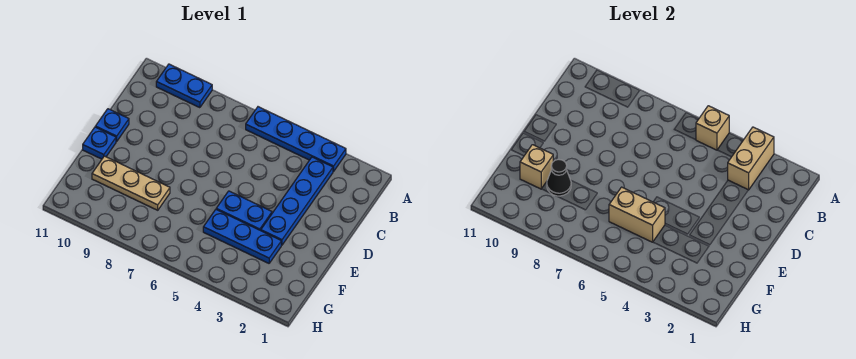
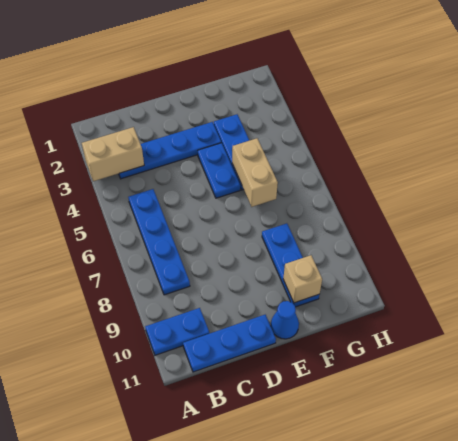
blue 1x4 plate [246,107,346,172] -> blue 1x4 plate moved to [128,189,190,295]
tan 1x1 brick [696,106,729,150] -> none
blue 1x2 plate [156,64,212,108] -> blue 1x2 plate turned to [145,308,209,355]
blue 1x1 plate [95,109,129,142] -> blue 1x3 plate [183,315,276,372]
blue 1x1 plate [83,127,116,159] -> blue 1x1 cone [271,301,299,339]
tan 1x3 plate [92,156,170,210] -> blue 1x3 plate [262,223,319,307]
black 1x1 cone [547,160,571,196] -> none

